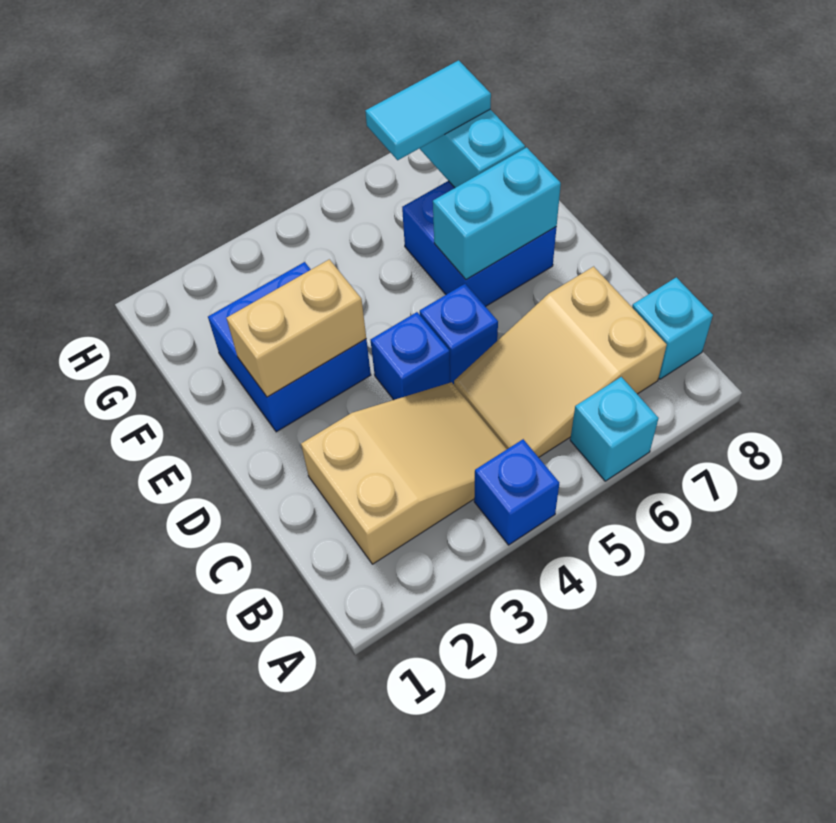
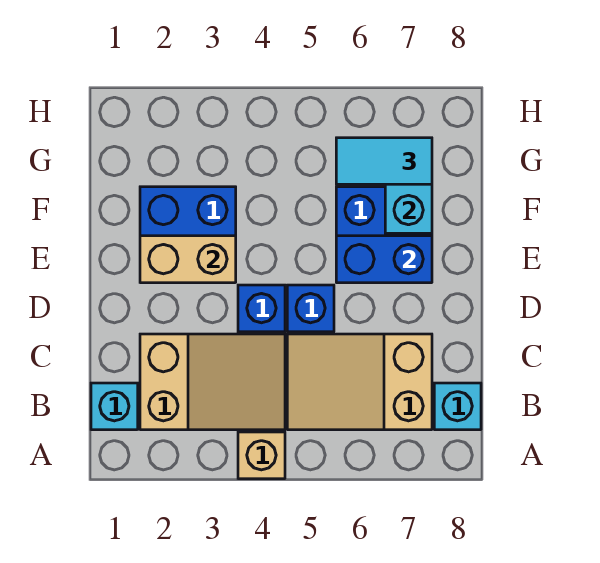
blue 1x1 brick [474,439,559,545] -> tan 1x1 brick [238,432,285,479]
cyan 1x1 brick [570,377,659,481] -> cyan 1x1 brick moved to [91,383,138,430]
cyan 1x2 brick [433,147,561,279] -> blue 1x2 brick [336,236,432,283]

